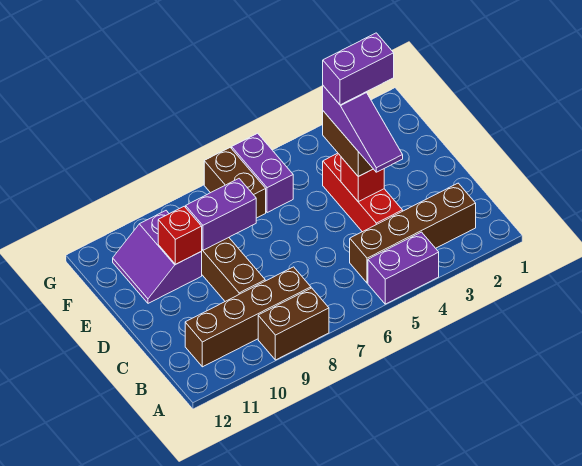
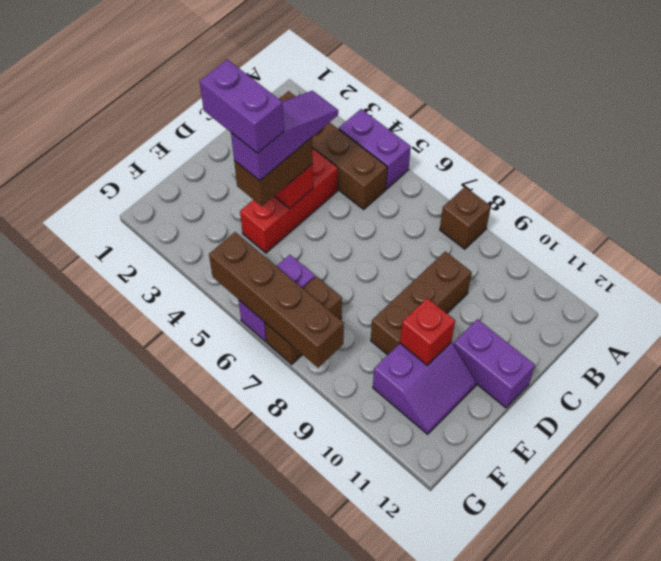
brown 1x2 brick [258,288,329,360] -> brown 1x1 brick [440,187,491,249]
brown 1x4 brick [185,267,311,367] -> brown 1x4 brick moved to [209,232,344,368]
purple 1x2 brick [186,179,256,250] -> purple 1x2 brick moved to [453,319,535,408]

